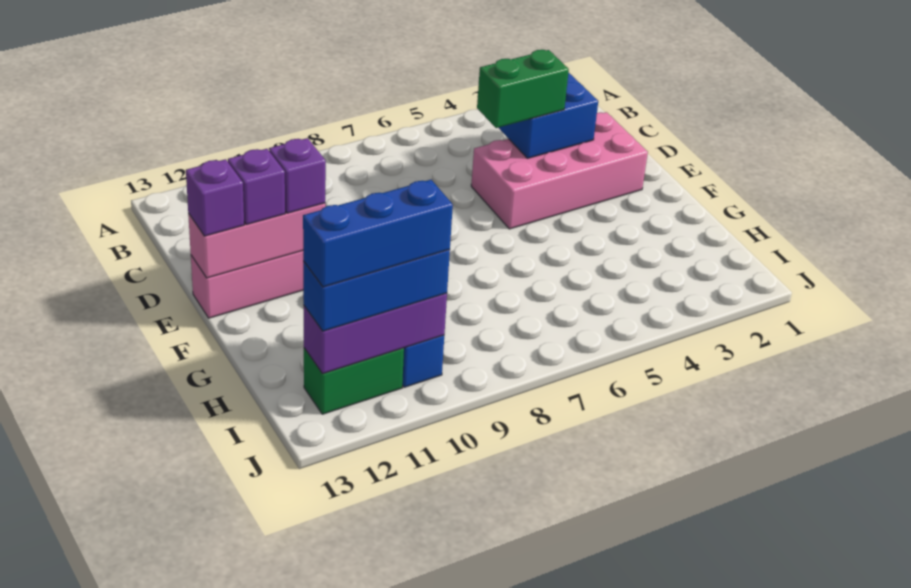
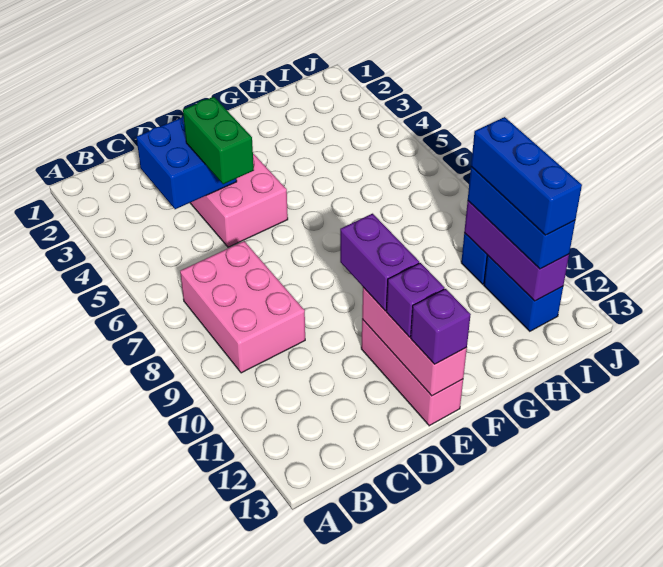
none -> pink 2x3 brick [180,241,305,373]
purple 1x1 brick [269,138,326,213] -> purple 1x2 brick [340,214,419,311]
green 1x2 brick [304,348,404,414] -> blue 1x2 brick [484,256,563,331]

